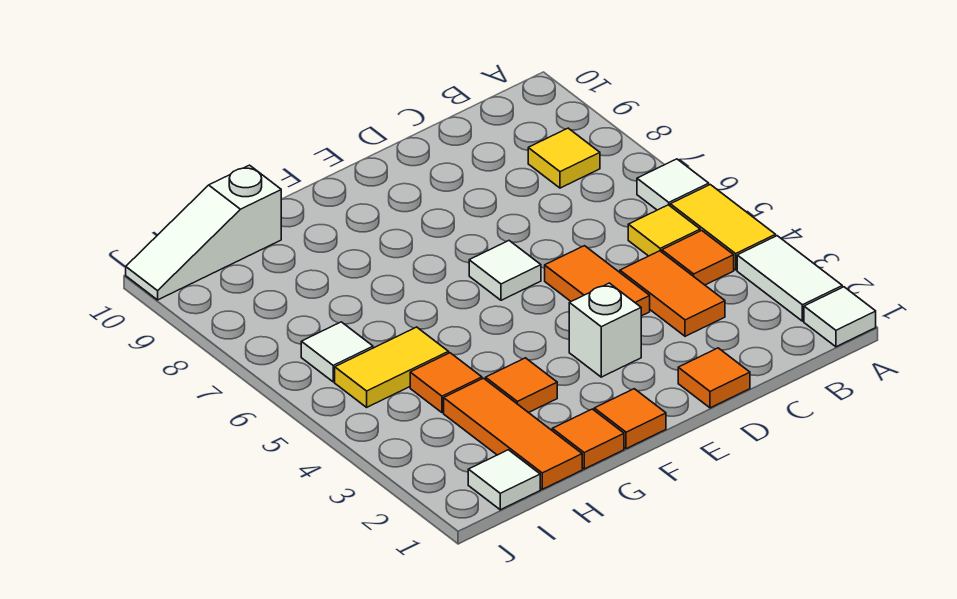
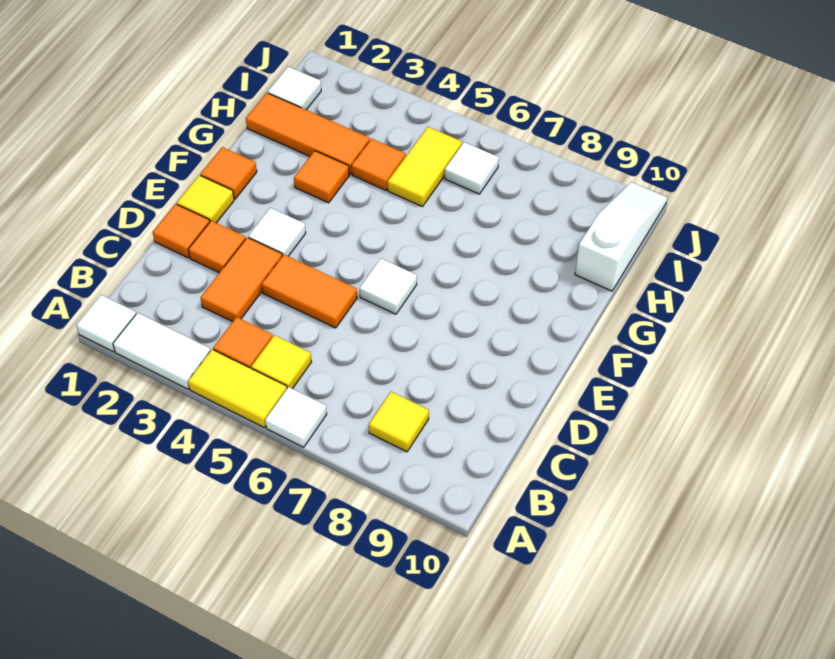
orange 1x2 tile [620,251,725,336] -> orange 1x2 tile turned to [201,237,282,322]
none -> yellow 1x1 tile [177,175,234,223]
white 1x1 brick [569,283,641,377] -> white 1x1 tile [248,208,306,256]
orange 1x1 tile [552,409,624,469] -> orange 1x1 tile moved to [188,221,246,273]

